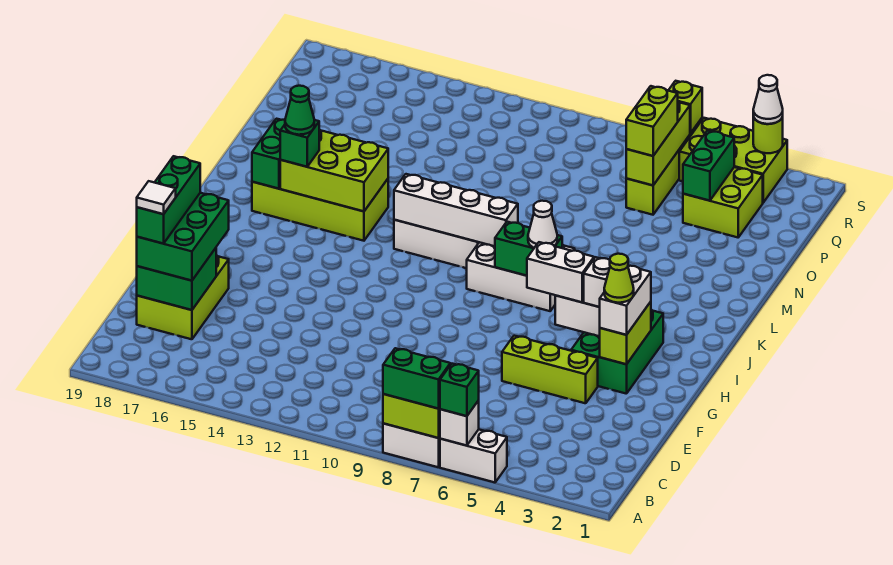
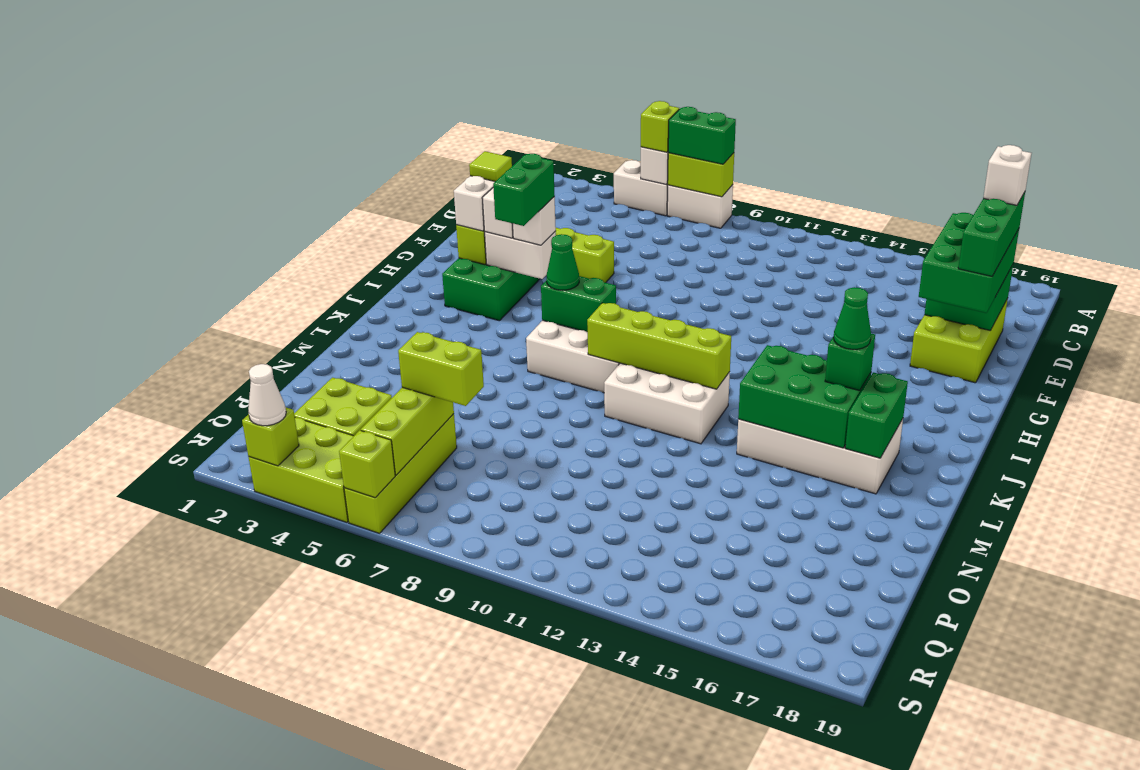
green 1x1 brick [440,364,479,416] -> lime 1x1 brick [641,101,679,152]
white 1x1 tile [137,181,176,214] -> white 1x1 brick [983,145,1032,205]
lime 1x1 cone [604,254,634,303] -> lime 1x1 tile [469,151,512,181]
white 1x2 brick [527,242,594,302] -> white 1x1 brick [513,197,556,245]
white 1x1 cone [528,201,557,248] -> green 1x1 cone [547,234,579,290]
white 1x4 brick [394,174,518,246] -> lime 1x4 brick [587,303,731,389]
lime 2x4 brick [252,179,388,241] -> white 2x4 brick [737,419,903,494]
lime 2x3 brick [280,129,388,211] -> green 2x3 brick [738,345,871,448]
green 1x2 brick [683,131,734,201] -> green 1x2 brick moved to [493,154,555,226]
lime 1x2 brick [626,86,678,156] -> lime 1x2 brick turned to [398,332,484,406]
lime 1x1 round brick [753,116,783,153] -> lime 1x1 brick [242,408,299,466]

